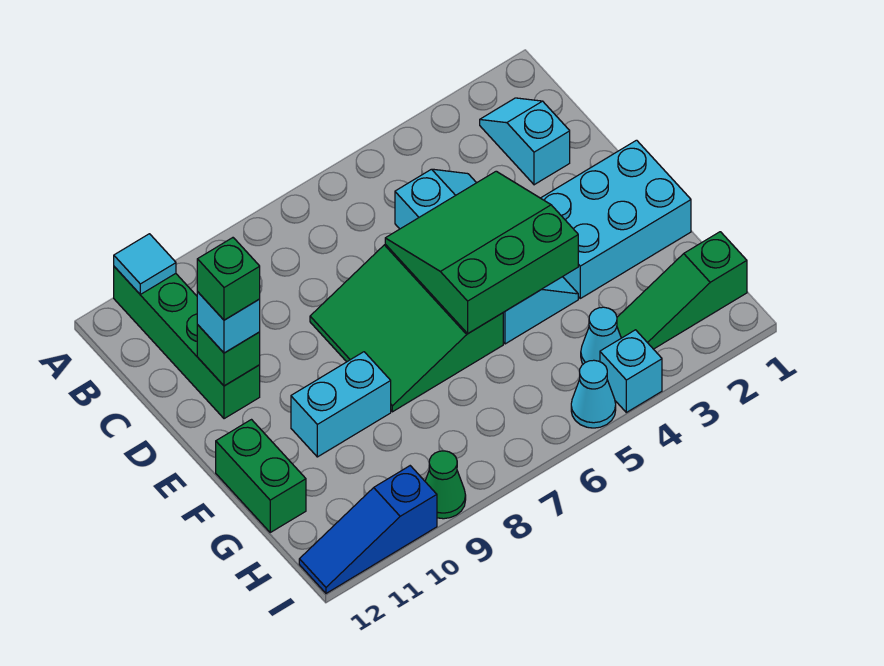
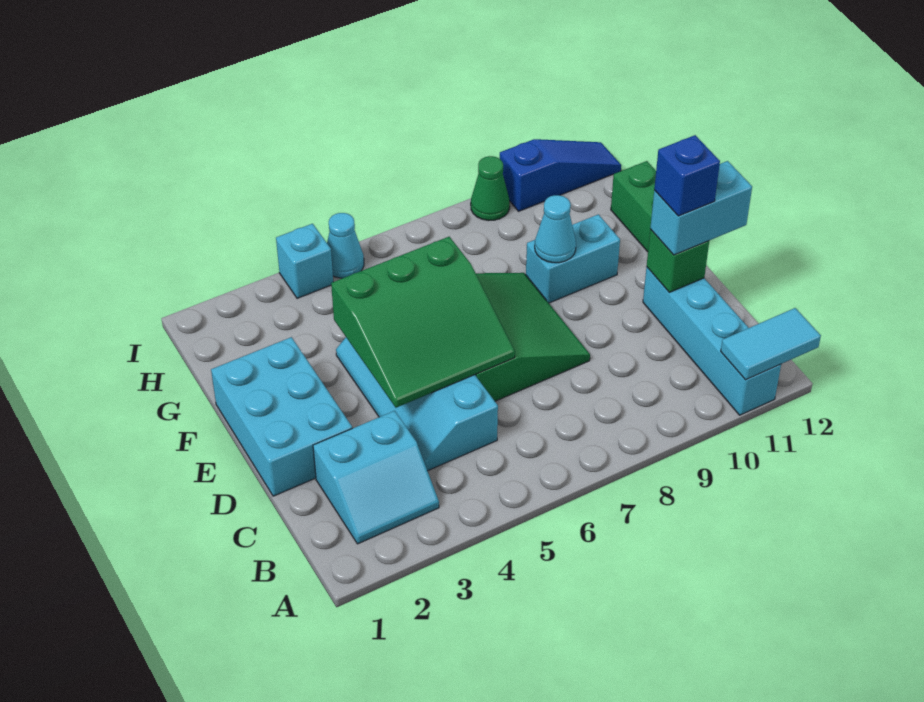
green 1x4 brick [114,267,260,419] -> cyan 1x4 brick [643,267,781,415]
cyan 1x1 tile [114,234,176,294] -> cyan 1x2 tile [721,308,821,380]
cyan 1x2 slope [480,98,570,185] -> cyan 2x2 slope [313,411,439,544]
cyan 1x1 brick [197,292,260,353] -> cyan 1x2 brick [650,161,752,255]
green 1x1 brick [197,238,260,320] -> blue 1x1 brick [654,135,720,216]
cyan 2x3 brick [541,140,691,298] -> cyan 2x3 brick turned to [211,337,352,496]
green 1x3 slope [617,232,747,349] -> none
cyan 1x1 cone [581,307,621,364] -> cyan 1x1 cone moved to [535,195,576,263]

